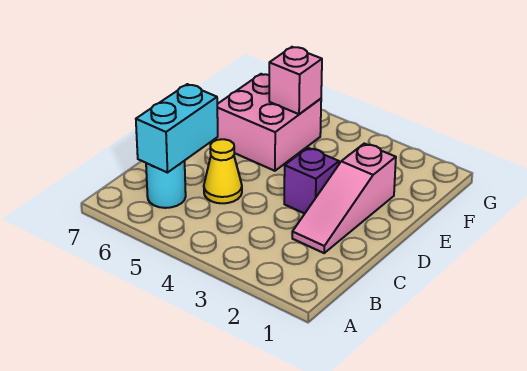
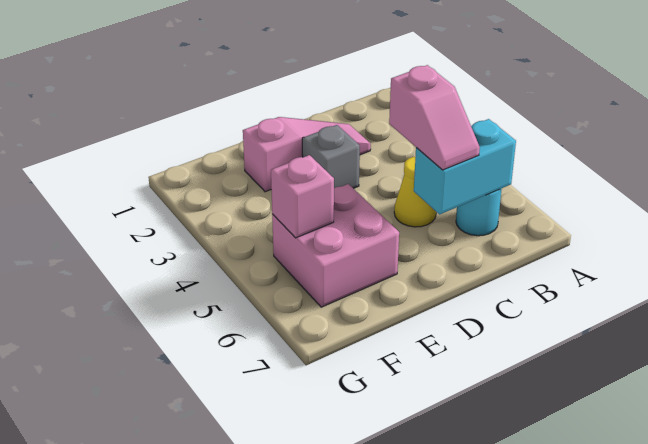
none -> pink 1x2 slope [389,65,480,170]
purple 1x1 brick [284,148,339,214] -> grey 1x1 brick [302,125,360,188]

